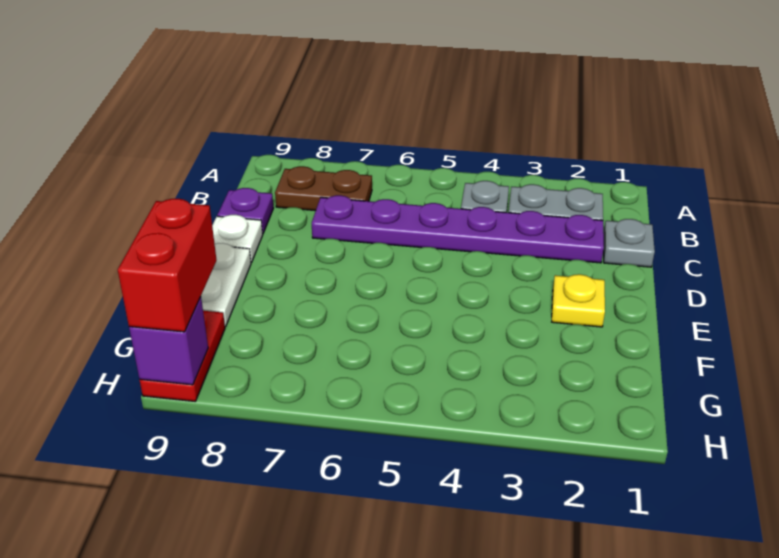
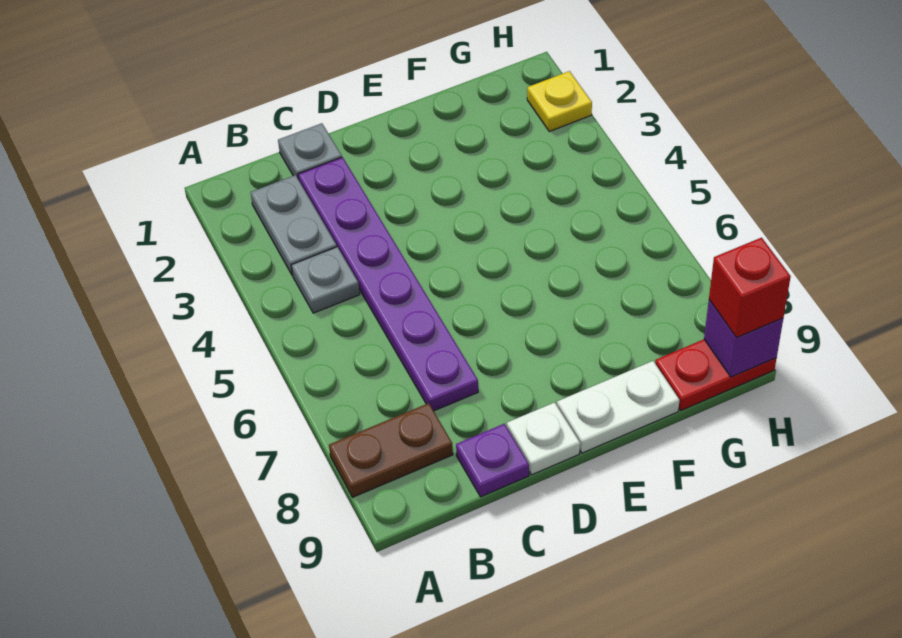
brown 1x2 plate [275,166,372,211] -> brown 1x2 plate turned to [329,403,453,497]
yellow 1x1 plate [552,274,605,327] -> yellow 1x1 plate moved to [527,71,592,131]
red 1x2 brick [118,199,217,332] -> red 1x1 brick [709,238,791,338]

